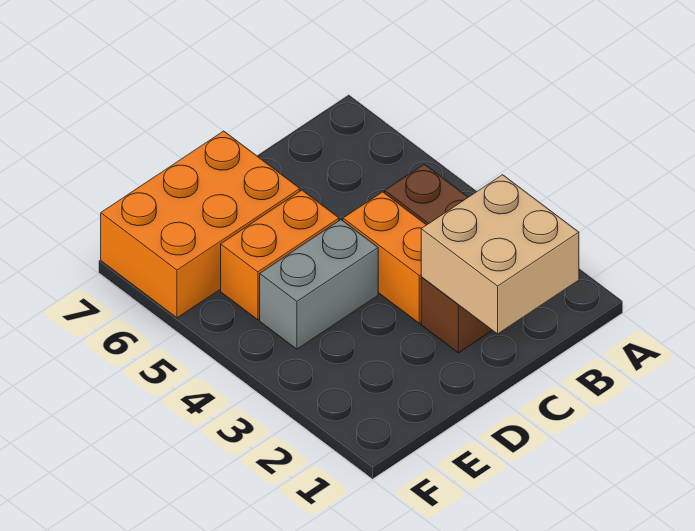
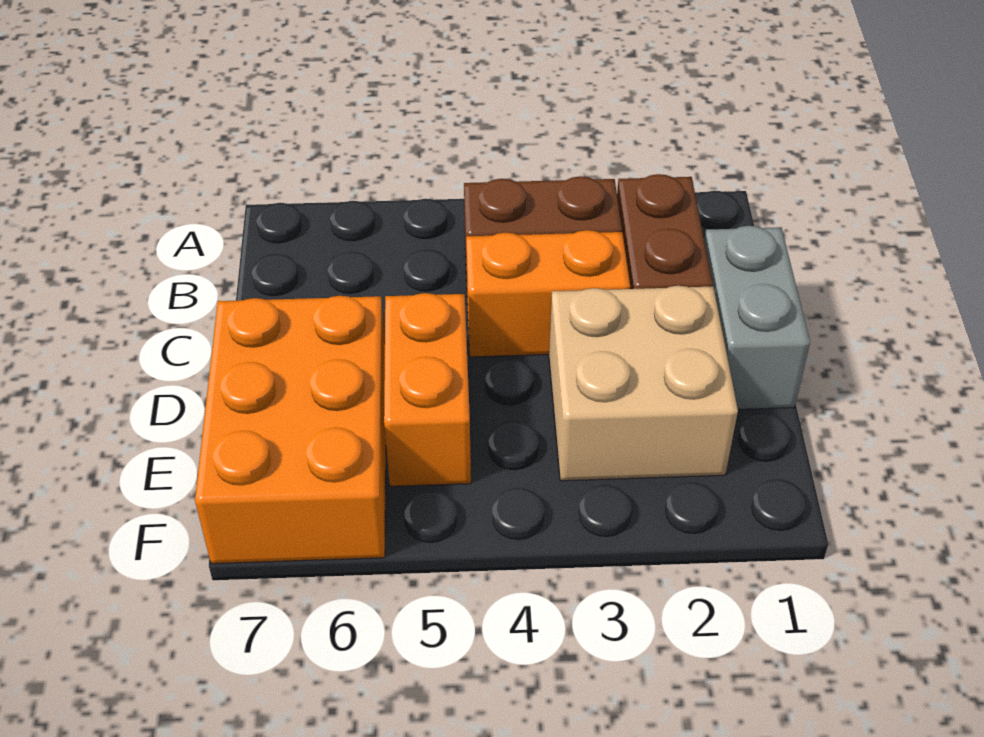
tan 2x2 brick [421,175,579,334] -> tan 2x2 brick moved to [549,286,738,481]
grey 1x2 brick [260,220,378,349] -> grey 1x2 brick moved to [704,226,810,409]

